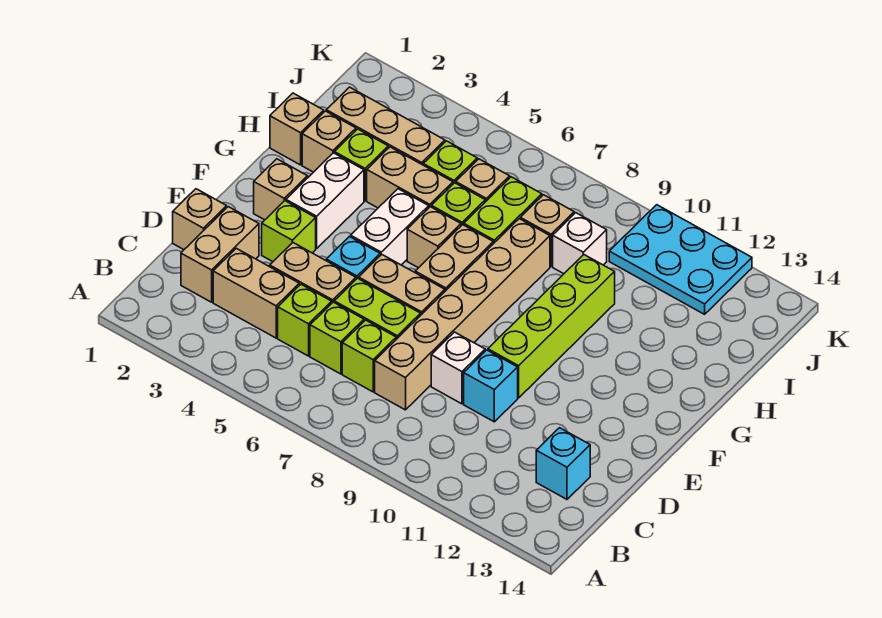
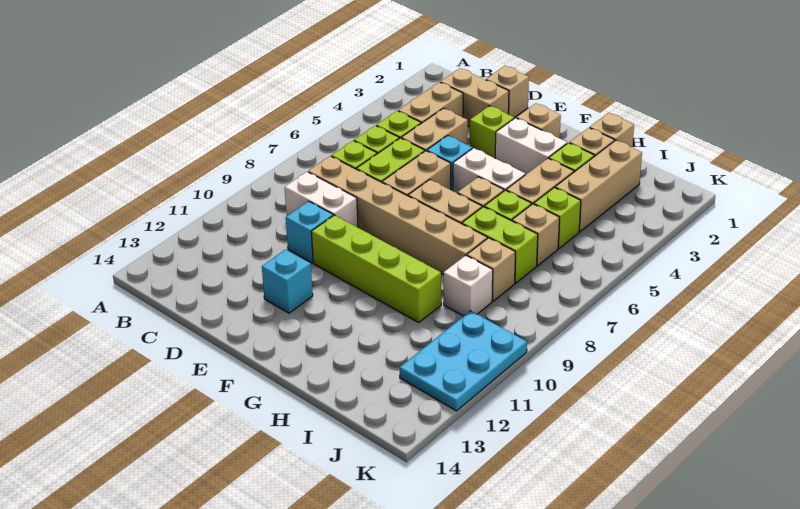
cyan 1x1 brick [536,428,590,499] -> cyan 1x1 brick moved to [262,249,313,313]
white 1x1 brick [431,332,485,404] -> white 1x2 brick [285,172,358,227]

